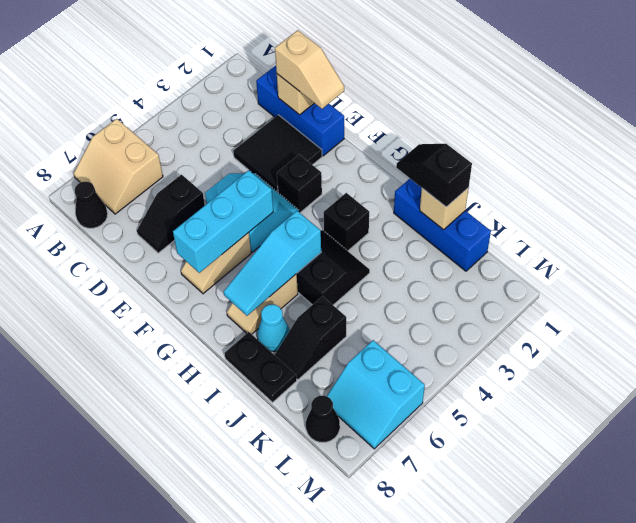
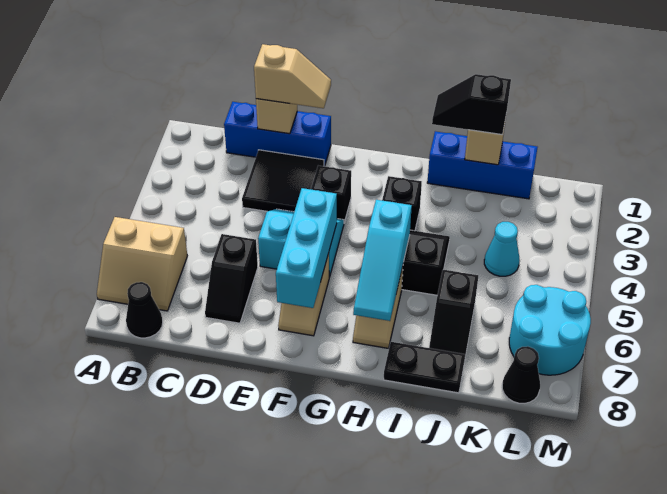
cyan 1x1 cone [257,304,290,351] -> cyan 1x1 cone moved to [484,222,520,276]
cyan 2x2 slope [327,340,425,449] -> cyan 2x2 round brick [509,285,591,375]

